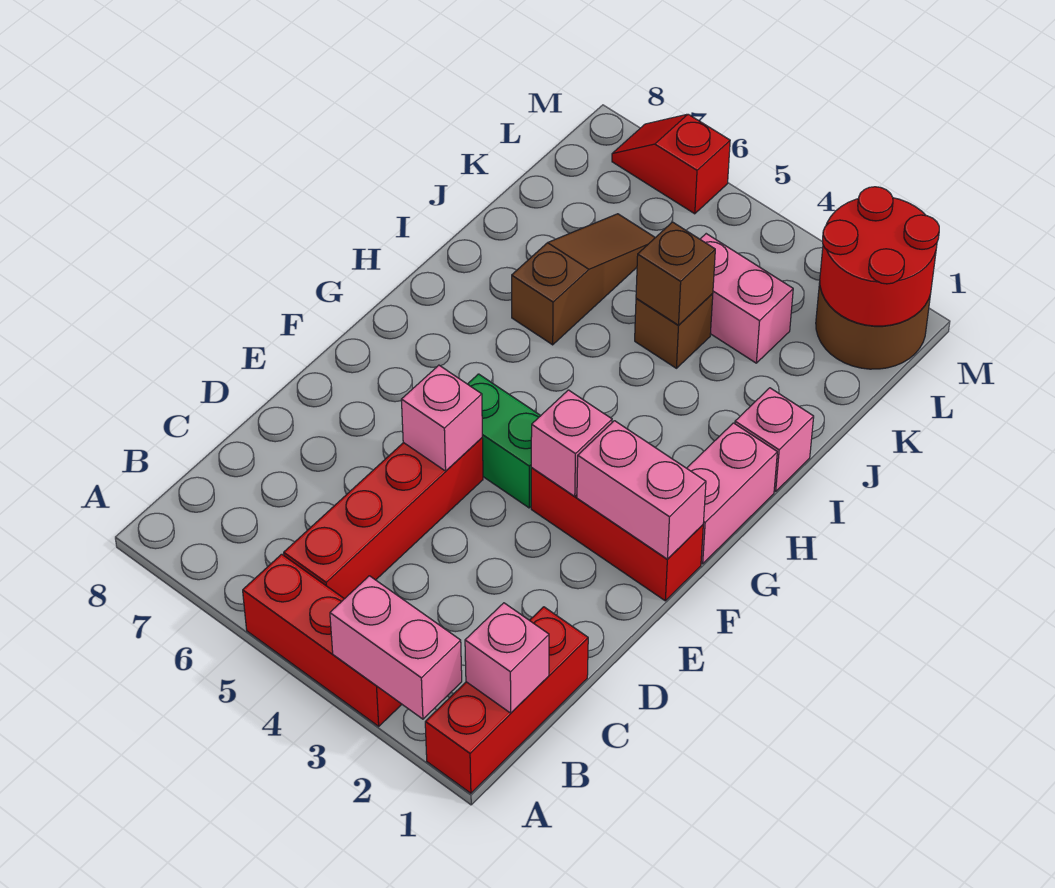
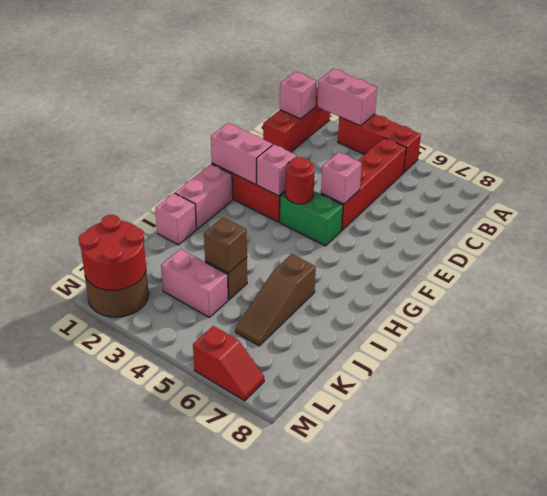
none -> red 1x1 round brick [285,157,315,204]

